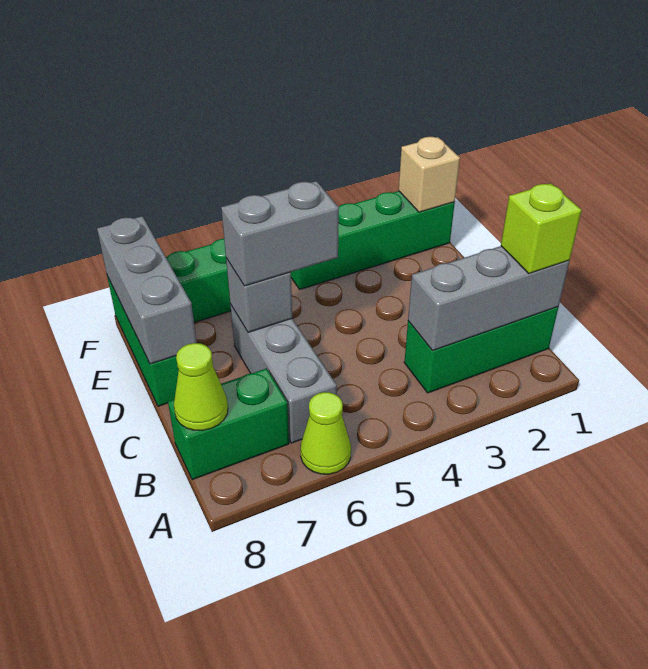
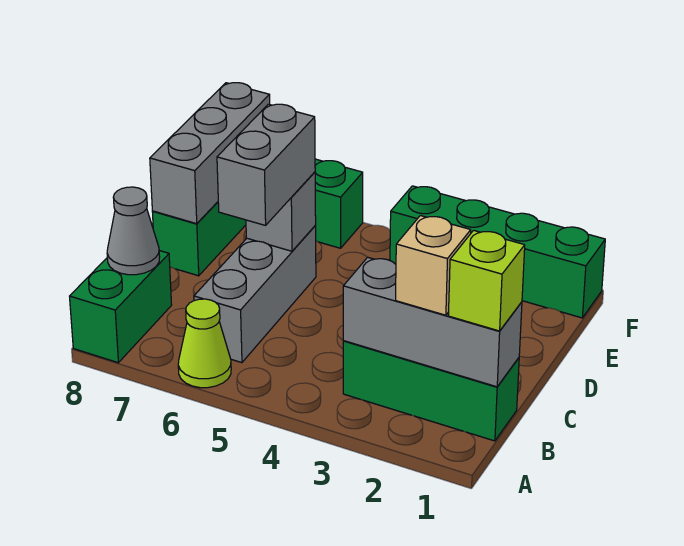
green 1x2 brick [168,368,289,480] -> green 1x2 brick turned to [70,251,172,363]
lime 1x1 cone [174,343,228,431] -> grey 1x1 cone [107,187,160,275]
grey 1x2 brick [221,181,339,286] -> grey 1x2 brick turned to [217,104,315,225]
tan 1x1 brick [399,137,460,212] -> tan 1x1 brick moved to [396,216,471,315]

